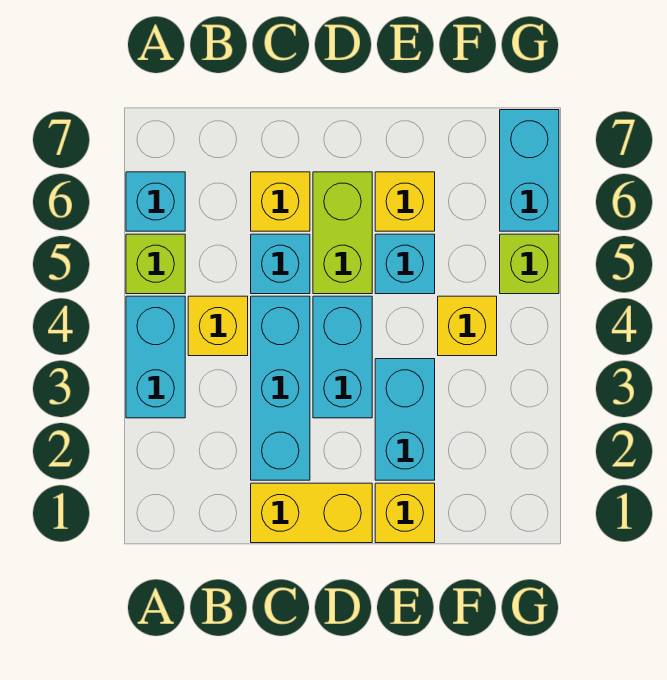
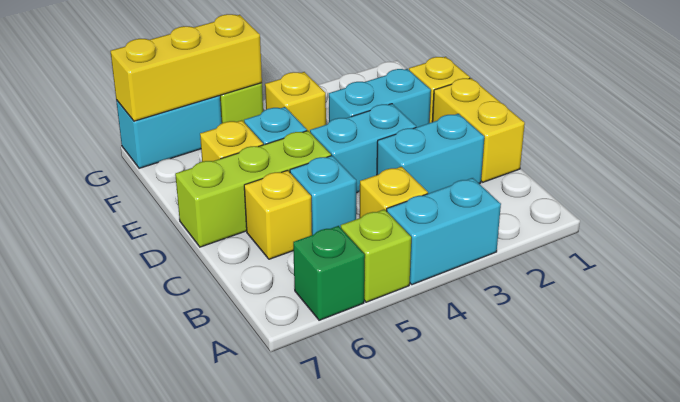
cyan 1x1 brick [126,172,185,231] -> green 1x1 brick [293,226,365,320]
cyan 1x3 brick [251,296,310,480] -> cyan 1x2 brick [377,114,484,194]
lime 1x2 brick [313,172,372,294] -> lime 1x3 brick [175,131,331,247]
none -> yellow 1x3 brick [110,14,262,121]

